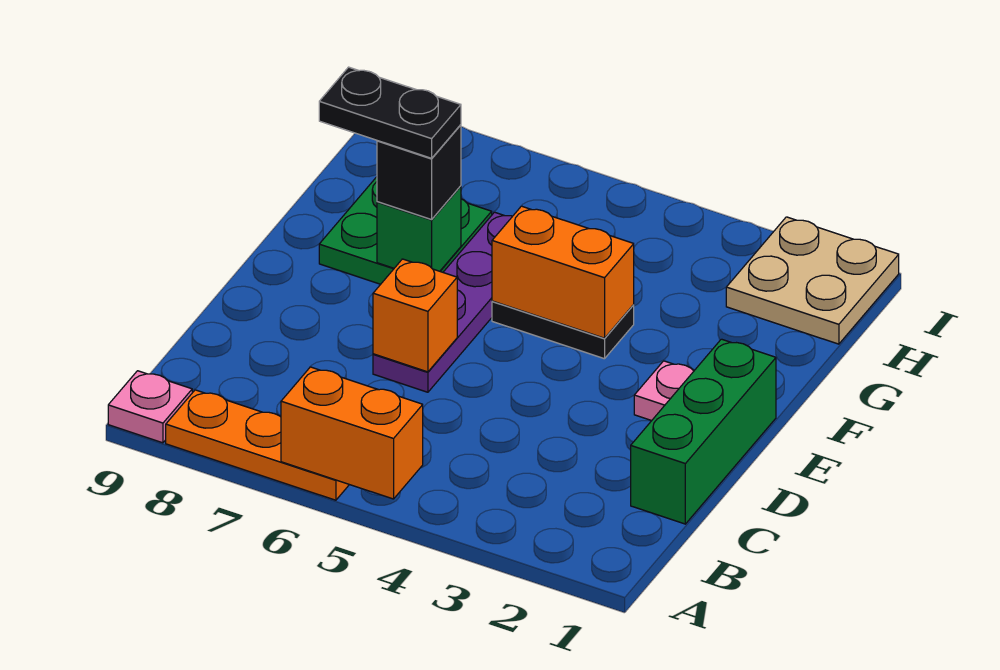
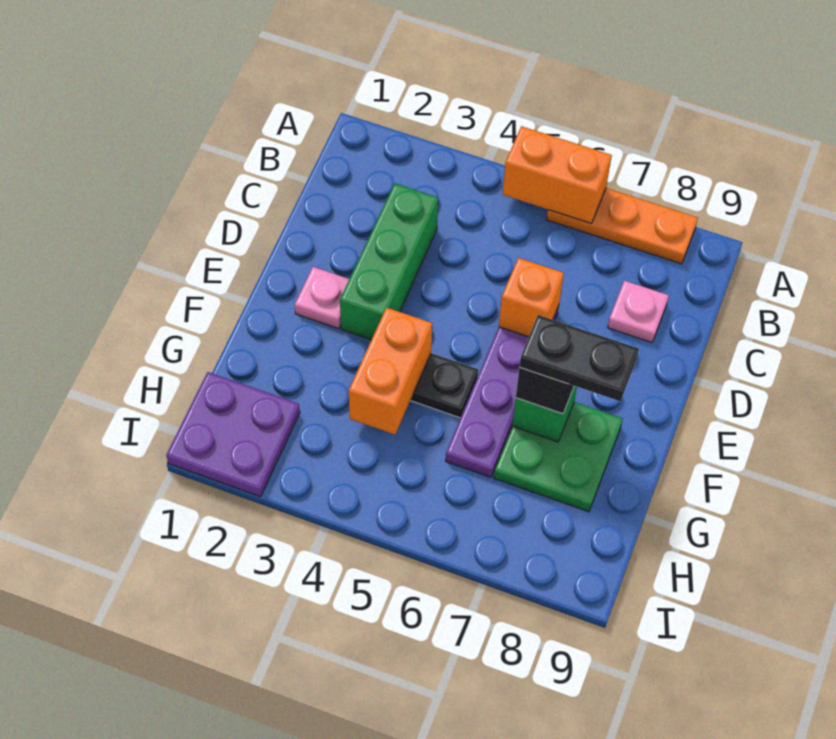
pink 1x1 plate [108,371,192,443] -> pink 1x1 plate moved to [608,281,669,343]
green 1x3 brick [631,339,776,524] -> green 1x3 brick moved to [340,183,438,340]
orange 1x2 brick [492,206,634,338] -> orange 1x2 brick turned to [349,308,432,435]
tan 2x2 plate [726,217,899,344] -> purple 2x2 plate [166,372,300,497]

